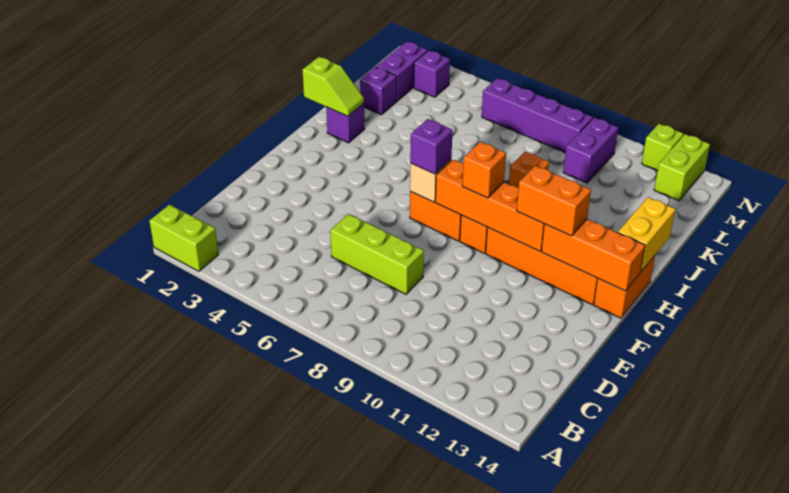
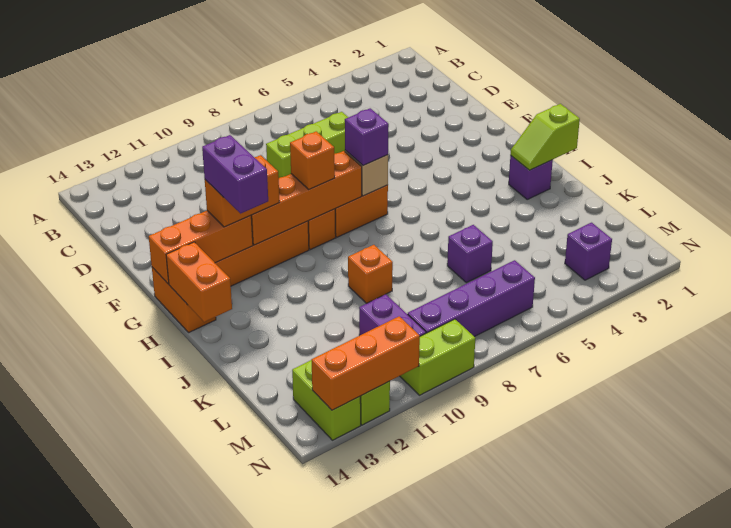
lime 1x2 brick [149,205,218,271] -> lime 1x2 brick moved to [400,319,475,395]
yellow 1x2 brick [618,197,675,272] -> orange 1x2 brick [166,242,232,322]
purple 1x1 brick [360,67,397,115] -> purple 1x1 brick moved to [447,225,493,283]
purple 1x2 brick [376,41,428,101] -> purple 1x2 brick moved to [202,135,268,214]
none -> orange 1x3 brick [312,316,420,410]

